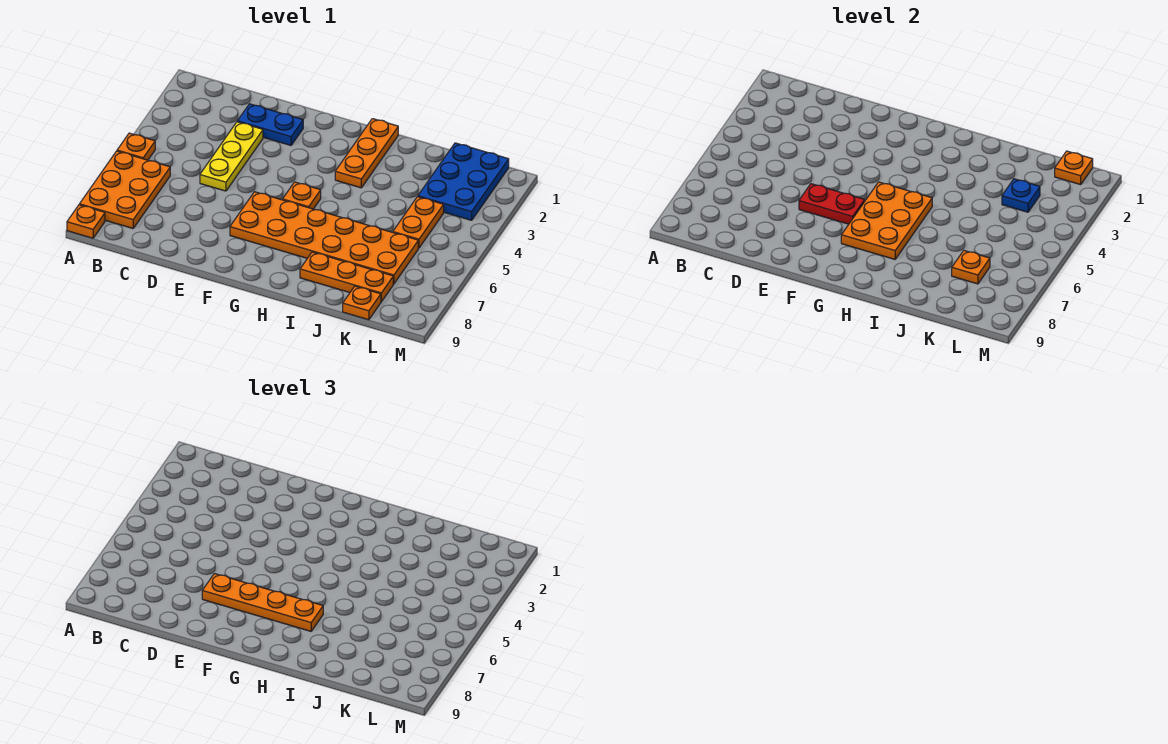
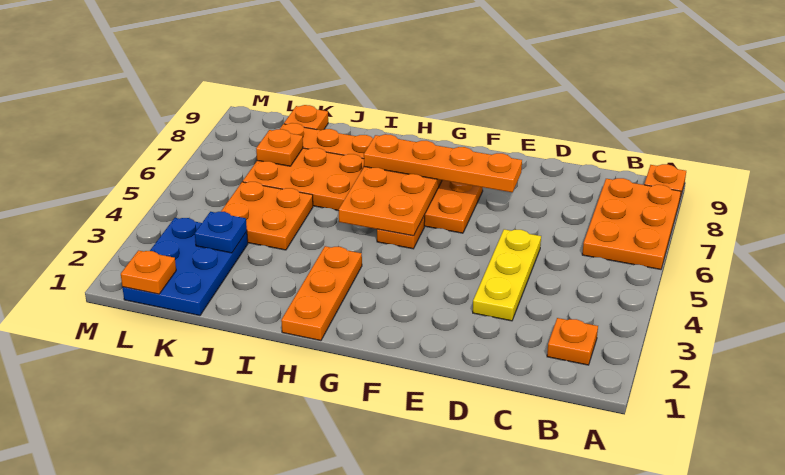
orange 1x1 plate [117,133,155,160] -> orange 1x1 plate moved to [547,318,598,365]
blue 1x2 plate [237,104,303,145] -> none
red 1x2 plate [799,184,865,224] -> none
orange 1x2 plate [393,197,444,248] -> orange 2x2 plate [221,182,313,250]

